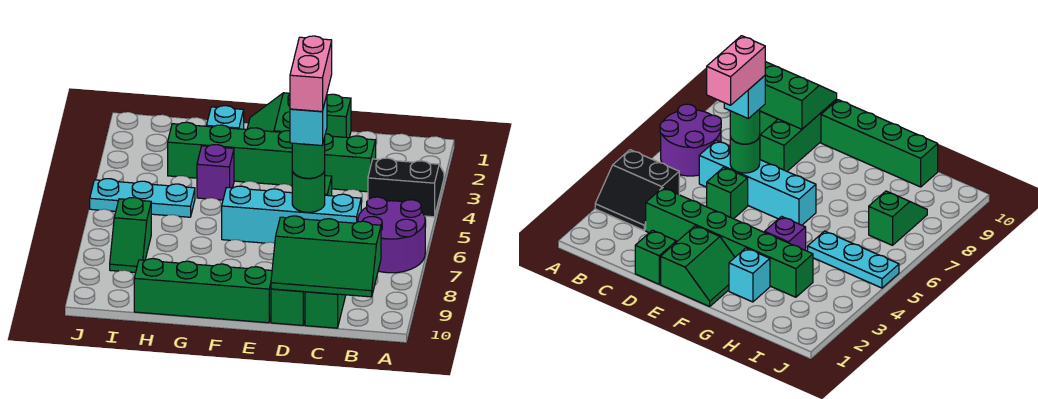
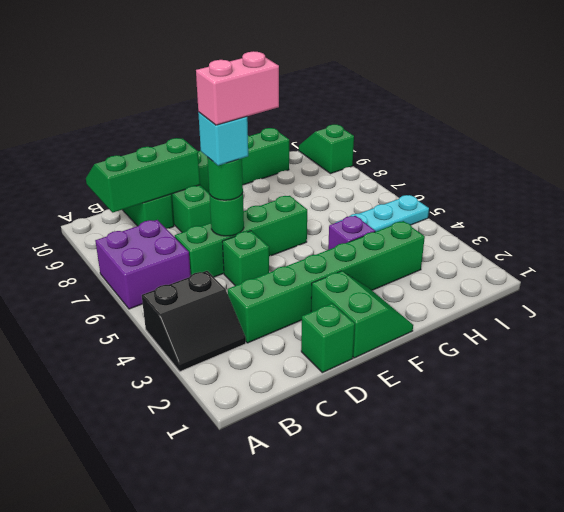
purple 2x2 round brick [358,197,425,273] -> purple 2x2 brick [95,220,191,309]
cyan 1x4 brick [222,186,361,243] -> green 1x4 brick [175,196,307,277]
pink 1x2 brick [290,36,332,112] -> pink 1x2 brick turned to [196,51,279,125]
cyan 1x1 brick [207,106,244,129] -> none
green 1x2 slope [110,198,151,273] -> green 1x2 slope moved to [299,125,354,174]

